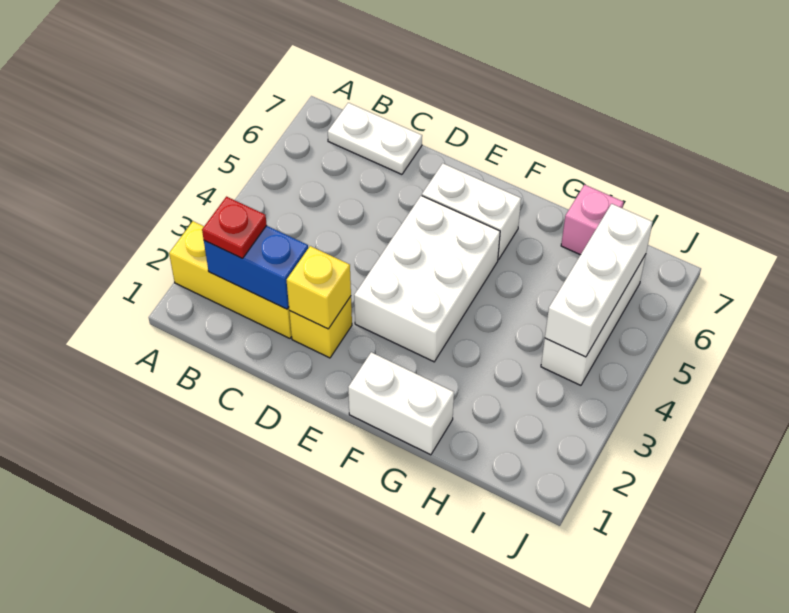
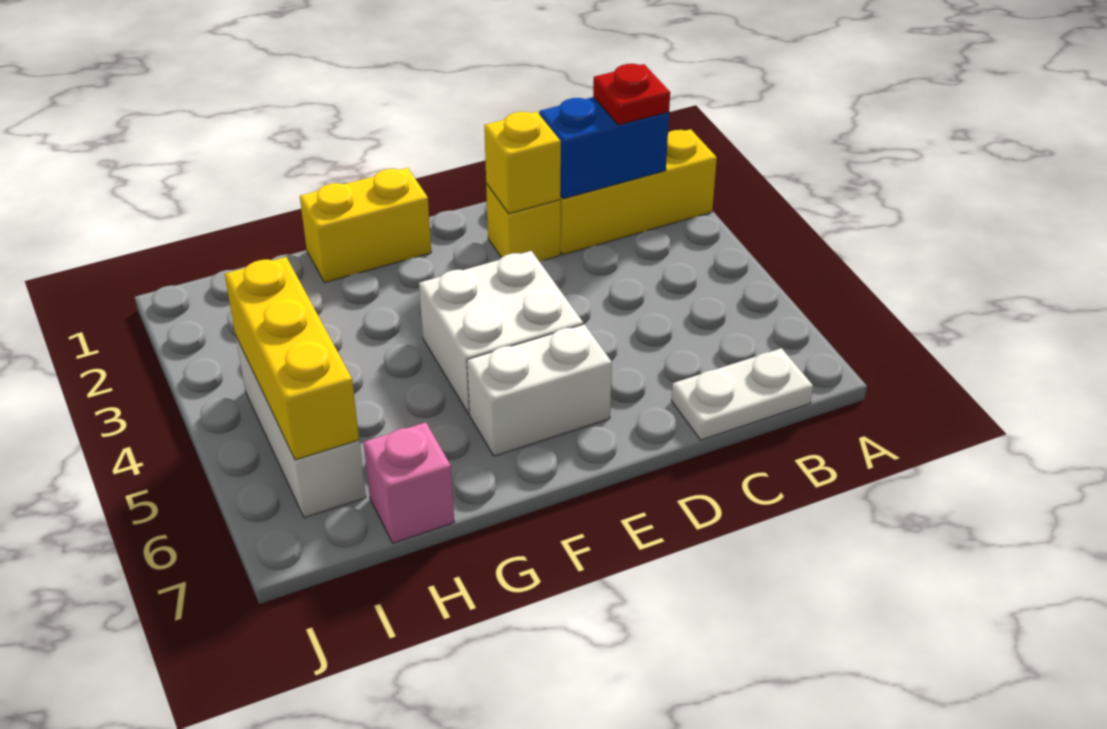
white 2x3 brick [354,196,500,362] -> white 2x2 brick [419,251,583,414]
white 1x2 brick [348,352,454,455] -> yellow 1x2 brick [300,168,431,283]
white 1x3 brick [545,204,652,357] -> yellow 1x3 brick [225,257,359,460]

